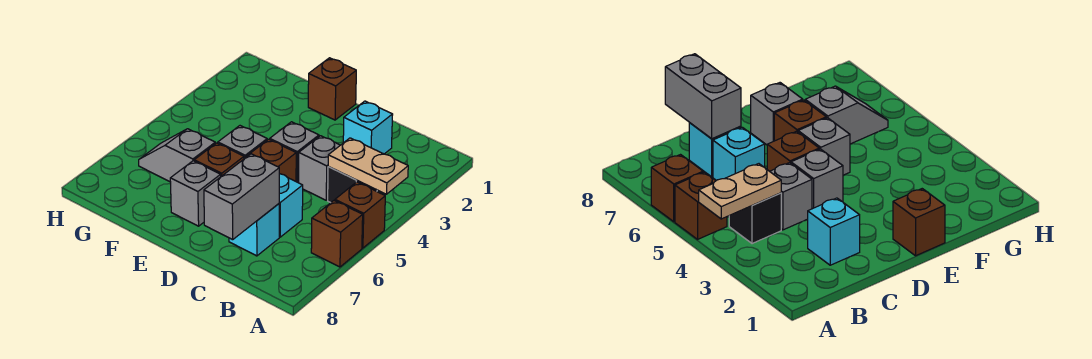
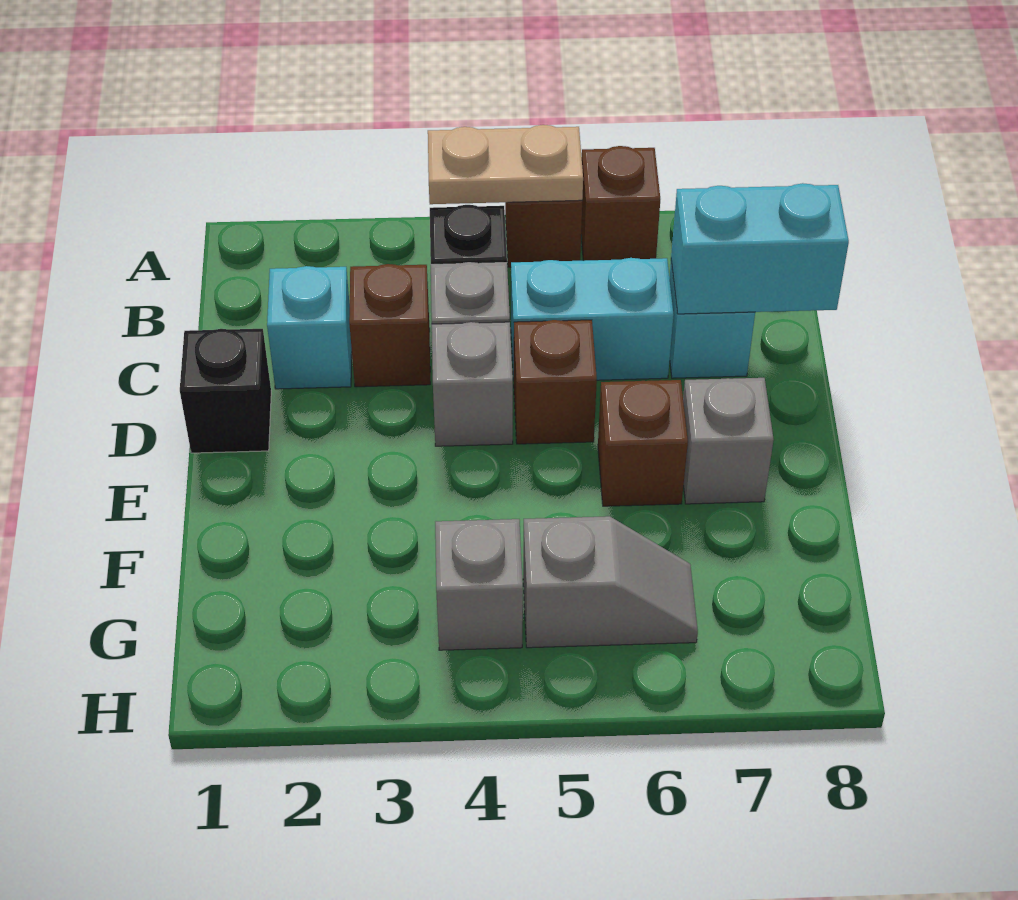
tan 1x2 plate [328,138,408,194] -> tan 1x2 plate turned to [428,125,583,204]
cyan 1x1 brick [279,174,303,237] -> cyan 1x2 brick [511,258,674,381]
grey 1x2 brick [204,154,279,240] -> cyan 1x2 brick [671,183,849,314]
none -> black 1x1 brick [180,329,271,453]
brown 1x1 brick [308,58,356,120] -> brown 1x1 brick moved to [349,264,430,387]
grey 1x1 brick [218,126,267,159] -> grey 1x1 brick moved to [435,519,523,650]
grey 1x2 slope [139,129,215,182] -> grey 1x2 slope turned to [523,516,698,648]

